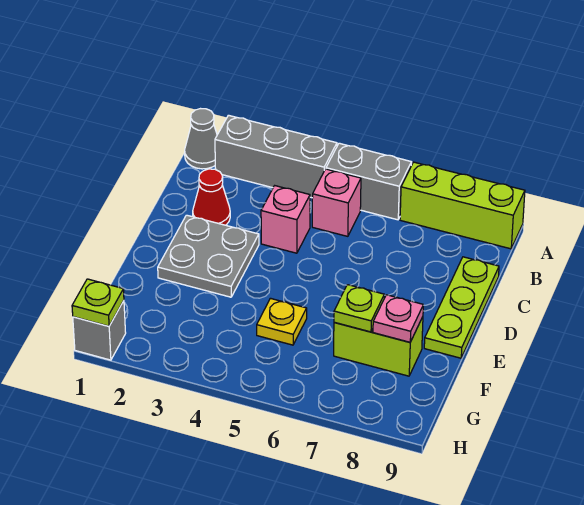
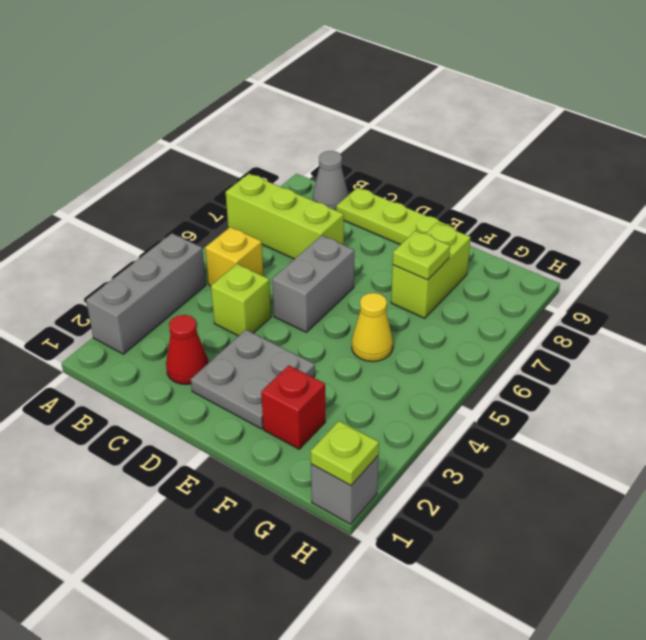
grey 1x1 cone [185,109,217,169] -> grey 1x1 cone moved to [313,151,348,210]
grey 1x2 brick [326,143,412,220] -> grey 1x2 brick moved to [272,235,354,332]
lime 1x3 brick [400,162,525,249] -> lime 1x3 brick turned to [226,174,344,259]
pink 1x1 brick [312,169,361,236] -> yellow 1x1 brick [205,227,263,286]
pink 1x1 brick [261,186,310,253] -> lime 1x1 brick [211,264,271,336]
none -> red 1x1 brick [261,365,325,449]
yellow 1x1 plate [257,298,307,345] -> yellow 1x1 cone [352,293,393,362]
pink 1x1 plate [373,295,423,342] -> none

